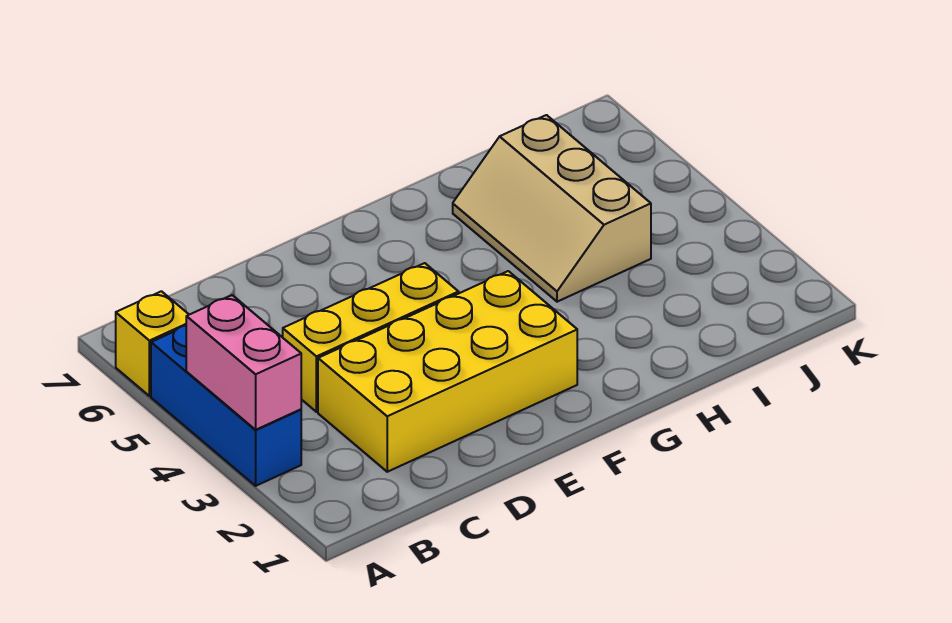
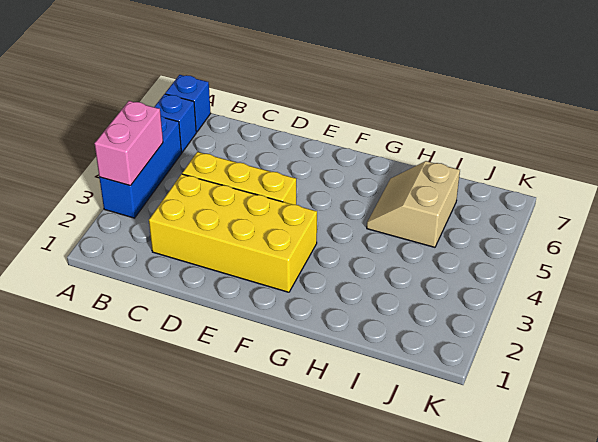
yellow 1x1 brick [116,291,189,396] -> blue 1x1 brick [155,94,196,152]
none -> blue 1x1 brick [165,75,211,132]
tan 2x3 slope [453,115,651,302] -> tan 2x2 slope [367,161,460,247]

